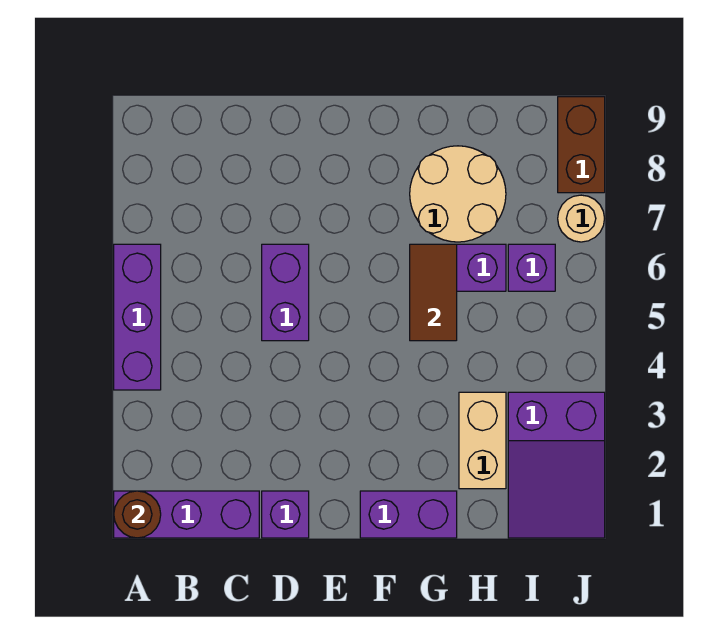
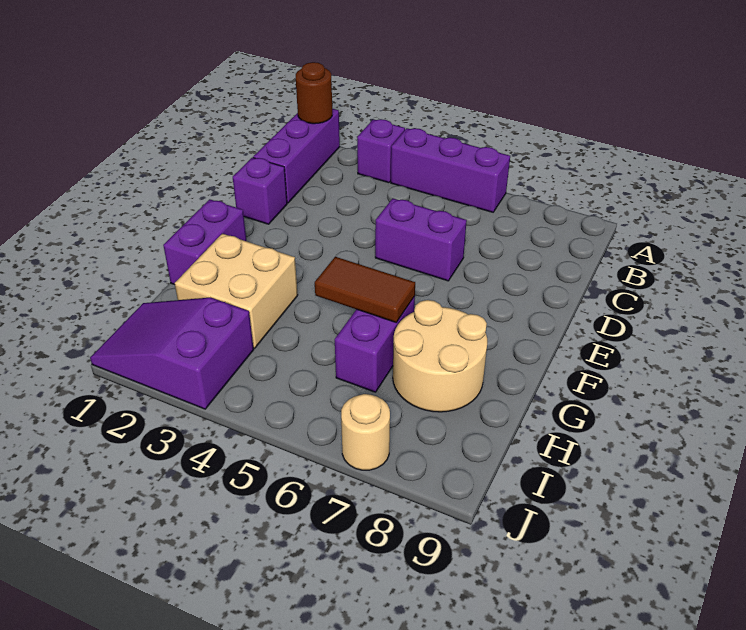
tan 1x2 brick [459,392,506,489] -> tan 2x2 brick [175,234,298,348]
purple 1x1 brick [508,244,555,291] -> purple 1x1 brick moved to [357,119,405,183]
brown 1x2 brick [558,97,605,193] -> none

